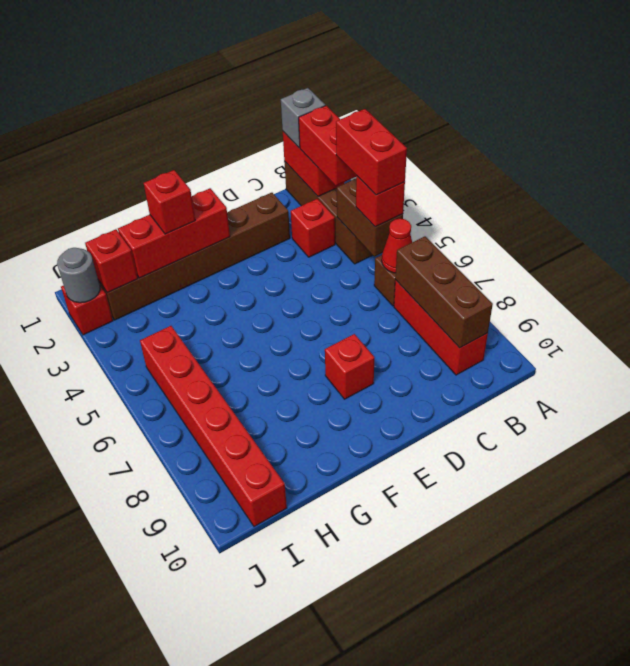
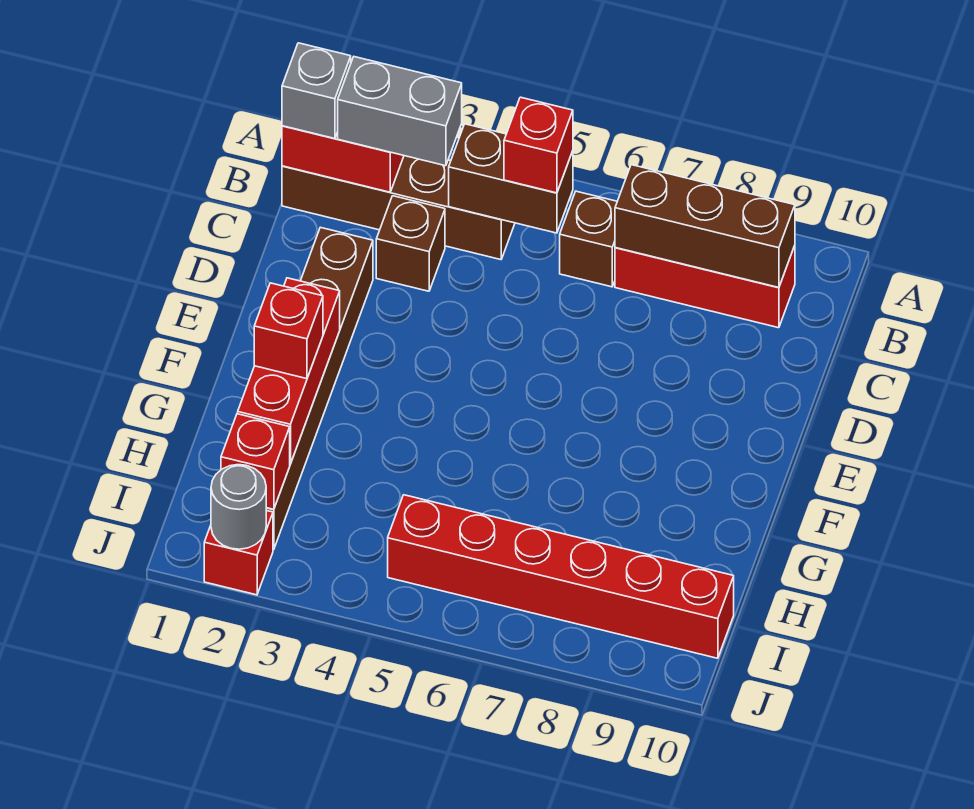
red 1x2 brick [299,106,356,186] -> grey 1x2 brick [338,57,462,166]
red 1x2 brick [336,109,407,195] -> none
red 1x1 cone [382,219,412,273] -> none
red 1x1 brick [291,199,335,257] -> brown 1x1 brick [376,196,445,291]
red 1x1 brick [325,334,375,399] -> none

